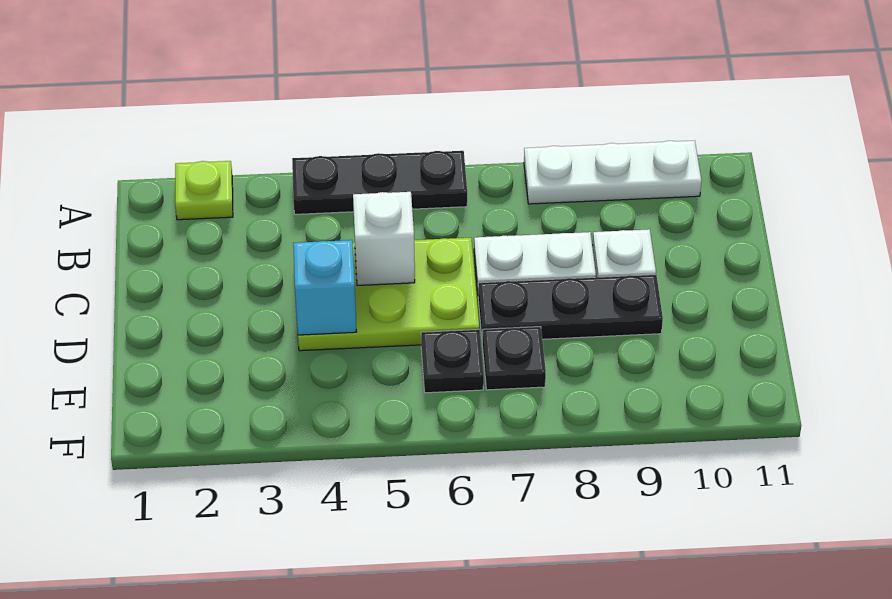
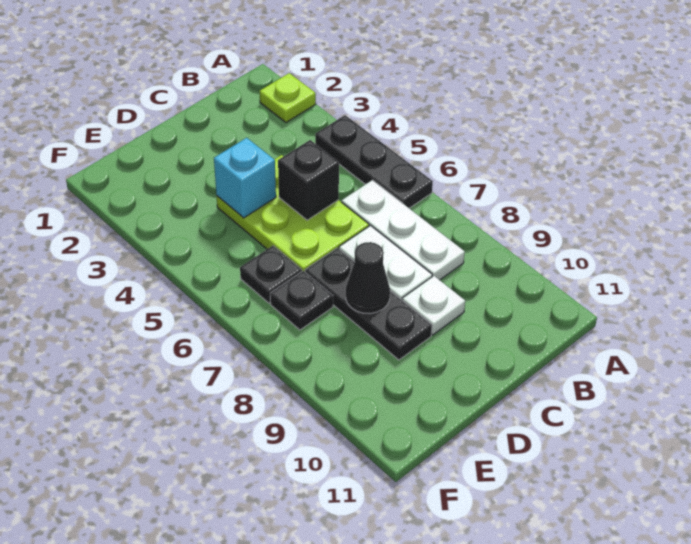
white 1x3 plate [524,141,702,204] -> white 1x3 plate moved to [342,180,465,280]
white 1x1 brick [353,192,415,286] -> black 1x1 brick [278,140,339,220]
none -> black 1x1 cone [346,242,390,314]

